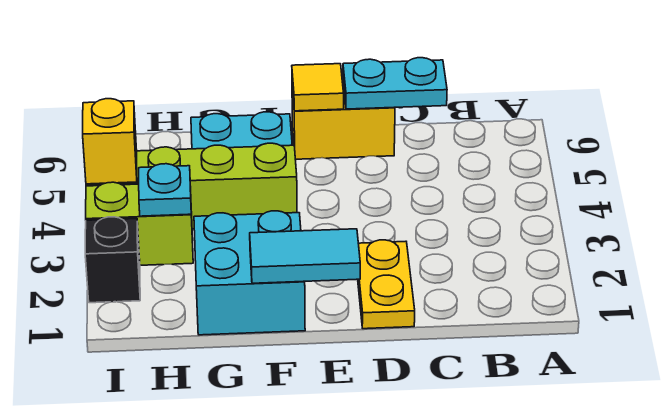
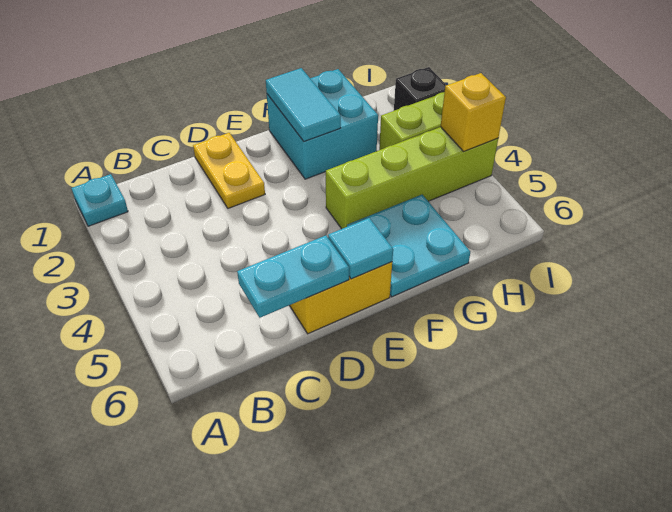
cyan 1x2 tile [250,229,360,283] -> cyan 1x2 tile turned to [266,68,341,141]
yellow 1x1 tile [292,64,344,111] -> cyan 1x1 tile [328,218,393,279]
cyan 1x1 plate [139,164,191,216] -> cyan 1x1 plate moved to [71,174,128,226]

